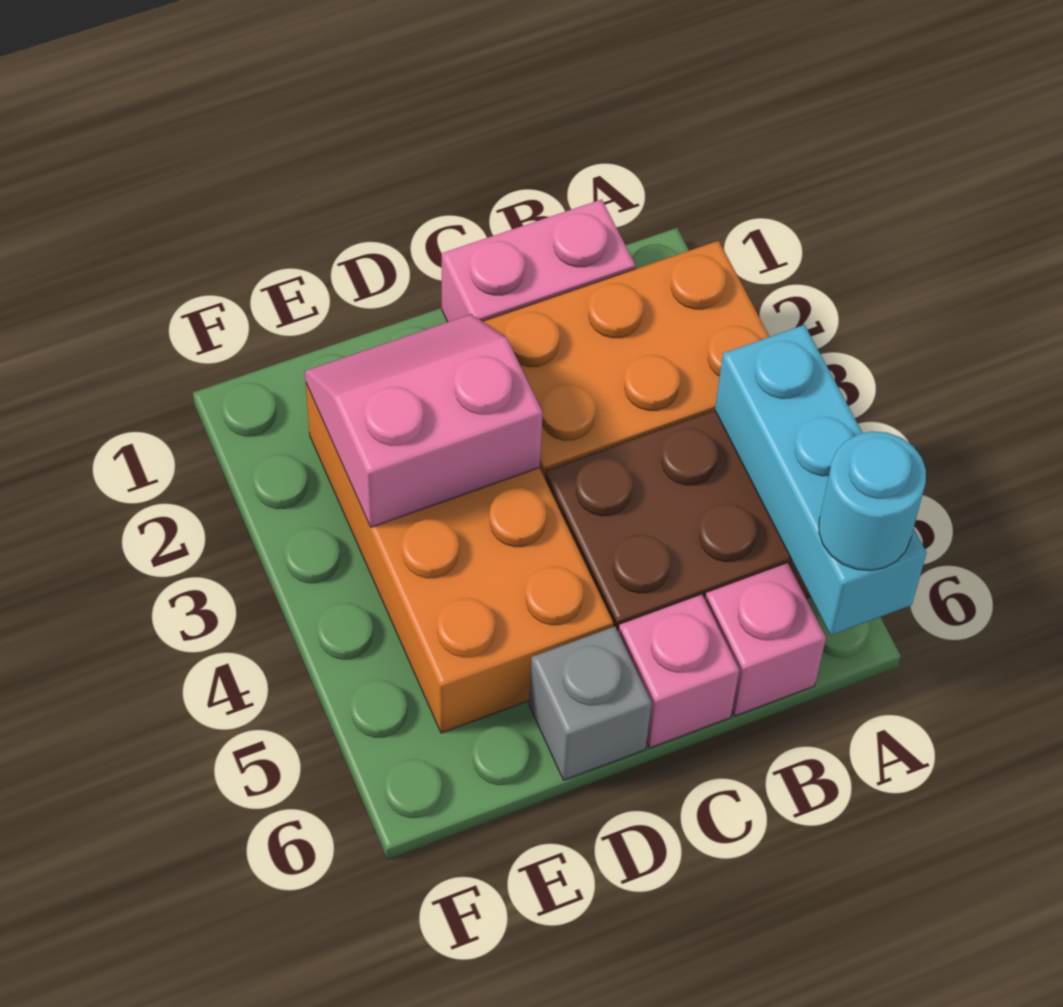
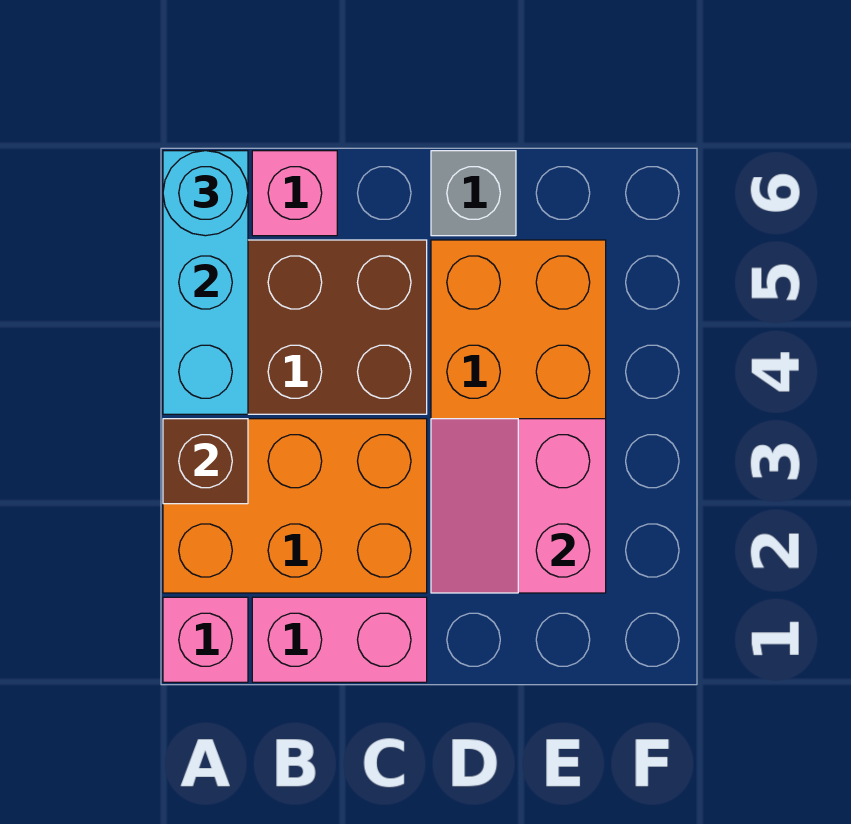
none -> brown 1x1 brick [163,419,248,504]
pink 1x1 brick [619,595,739,748] -> pink 1x1 brick moved to [163,597,248,682]
pink 2x2 slope [305,314,543,527] -> pink 2x2 slope turned to [431,419,606,593]

